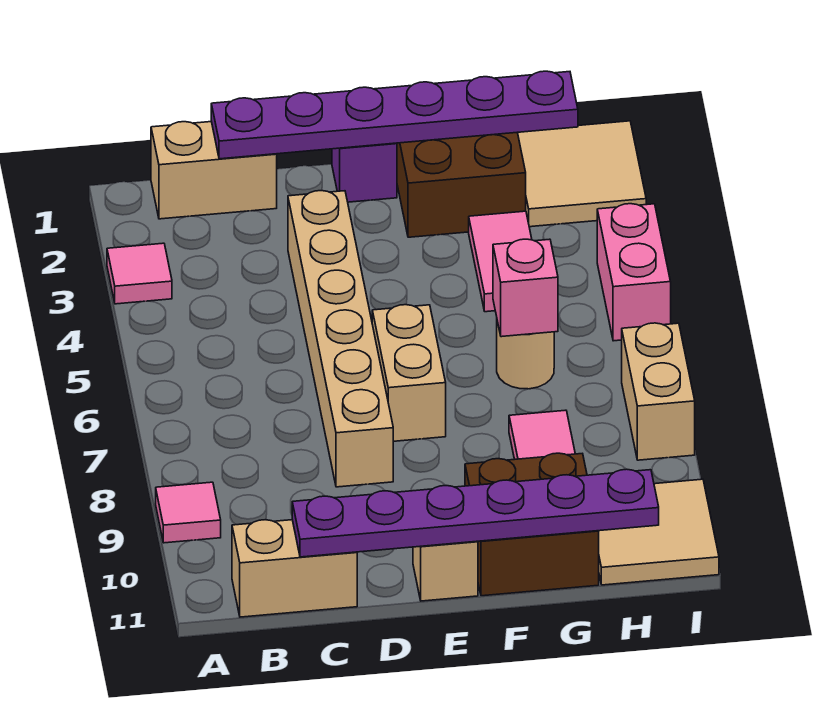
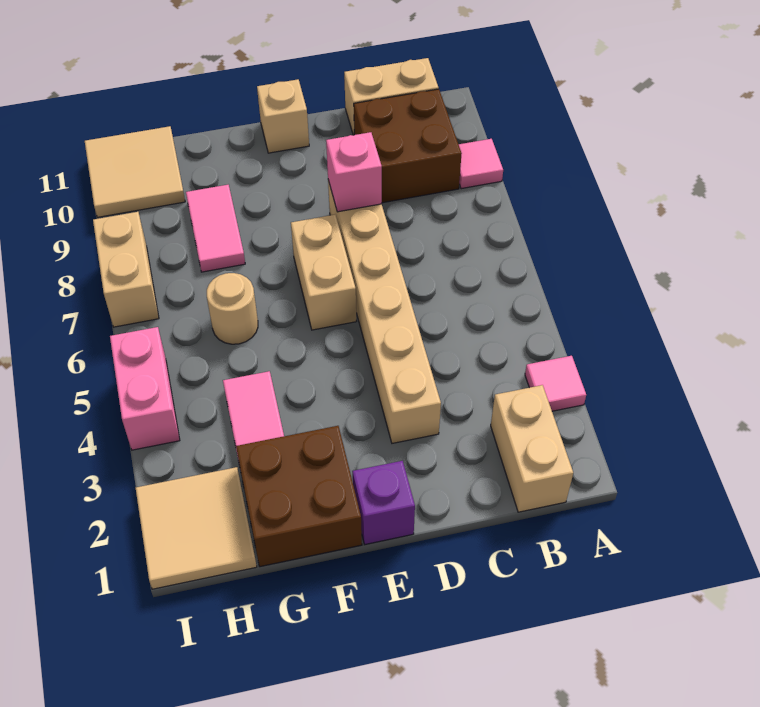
tan 1x2 brick [151,122,277,219] -> tan 1x2 brick turned to [491,385,573,512]
purple 1x6 plate [211,71,578,159] -> none
purple 1x6 plate [292,469,659,557] -> none
brown 2x2 brick [465,453,599,596] -> brown 2x2 brick moved to [354,89,462,203]
pink 1x1 brick [493,239,558,337] -> pink 1x1 brick moved to [326,132,382,212]

